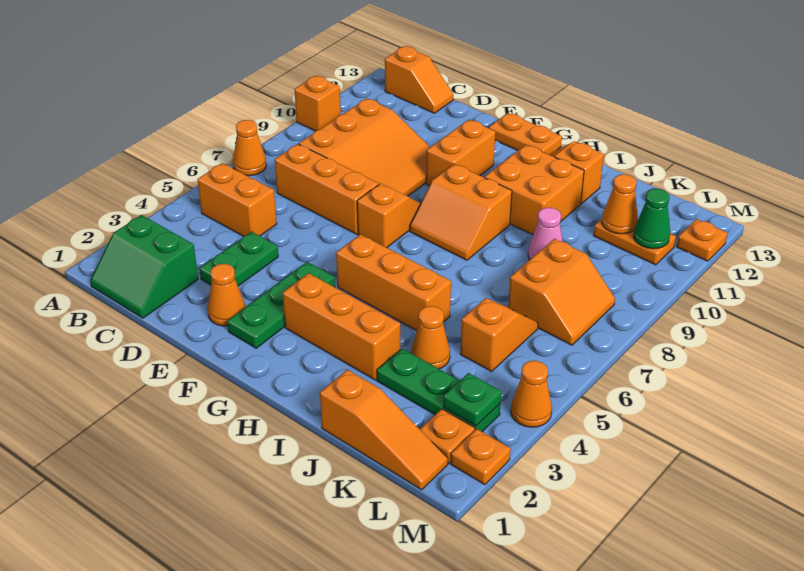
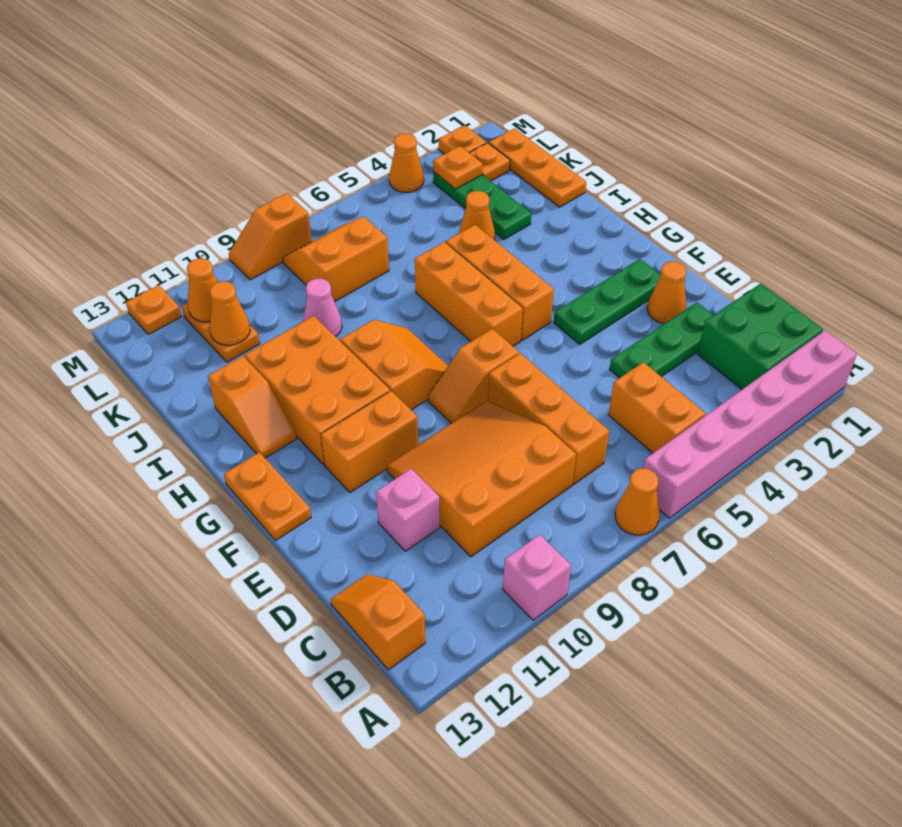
none -> pink 1x6 brick [643,330,857,518]
orange 1x1 brick [295,76,341,131] -> pink 1x1 brick [503,534,571,620]
green 2x2 slope [90,215,198,318] -> green 2x2 brick [698,284,823,389]
green 1x2 plate [200,232,278,286] -> green 1x3 plate [610,303,713,378]
none -> pink 1x1 brick [376,469,440,551]
orange 1x3 brick [283,273,400,380] -> orange 1x3 brick moved to [415,242,523,346]
orange 2x2 brick [484,145,584,235] -> orange 2x3 brick [245,316,390,464]
orange 1x3 slope [320,370,448,490] -> orange 1x3 plate [489,128,586,207]
orange 1x2 slope [460,298,538,371] -> orange 1x2 slope moved to [229,193,312,280]
green 1x1 plate [443,373,501,426] -> orange 1x1 plate [433,146,483,189]
green 1x1 cone [634,189,670,249] -> orange 1x1 cone [187,258,218,322]

